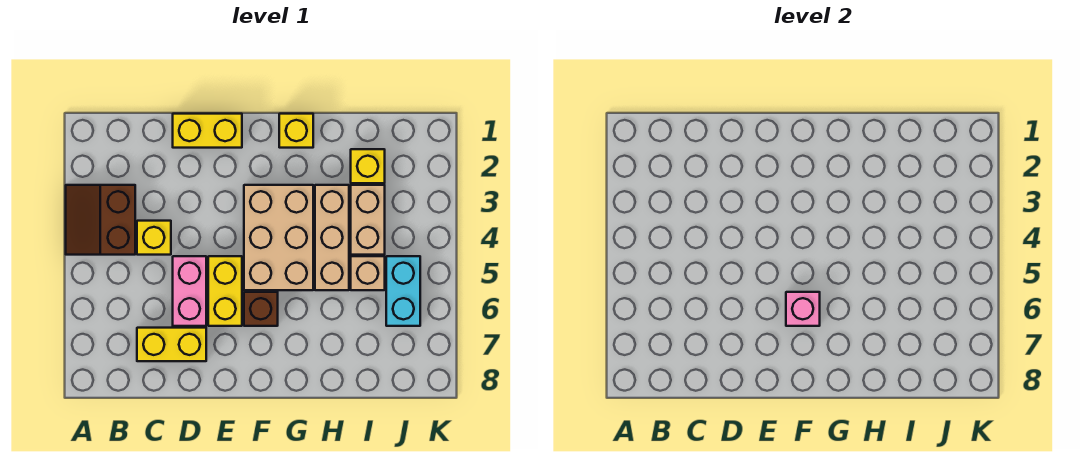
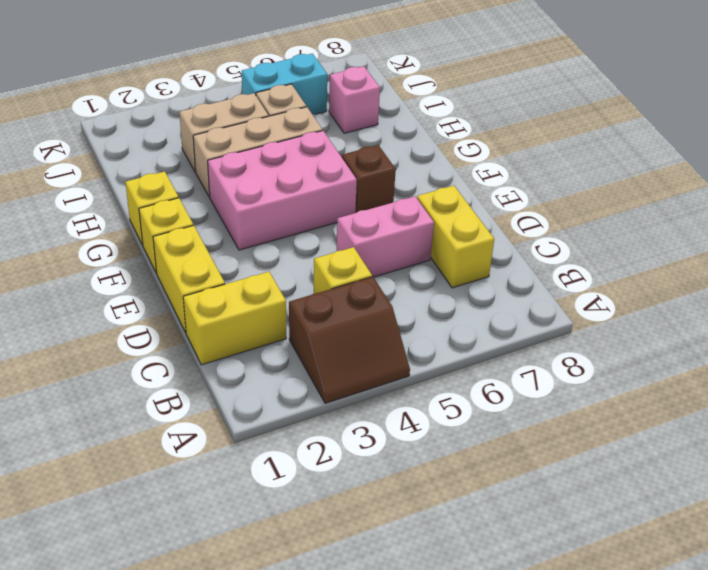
yellow 1x2 brick [208,256,242,326] -> yellow 1x2 brick moved to [183,272,286,365]
tan 2x3 brick [244,185,313,290] -> pink 2x3 brick [208,131,357,250]
pink 1x1 brick [786,292,820,326] -> pink 1x1 brick moved to [329,66,380,133]
yellow 1x1 brick [351,149,385,183] -> yellow 1x1 brick moved to [139,198,193,273]

